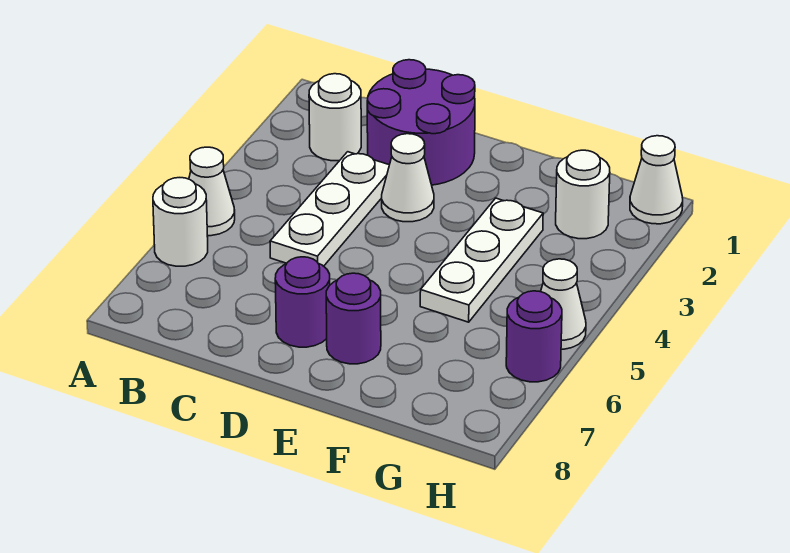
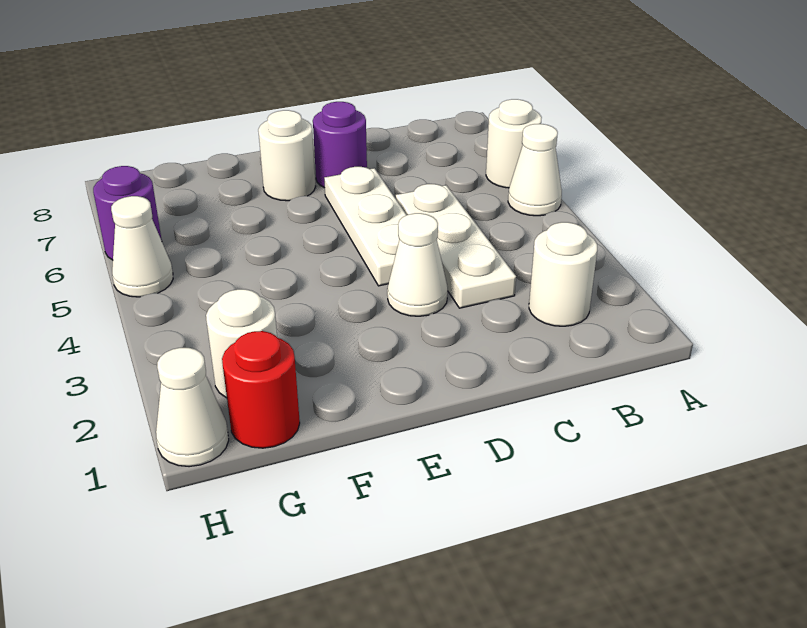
purple 2x2 round brick [367,60,475,185] -> none
purple 1x1 round brick [326,273,381,364] -> white 1x1 round brick [258,110,316,201]
white 1x3 plate [420,198,543,322] -> white 1x3 plate moved to [324,167,406,286]
none -> red 1x1 round brick [222,331,300,448]

